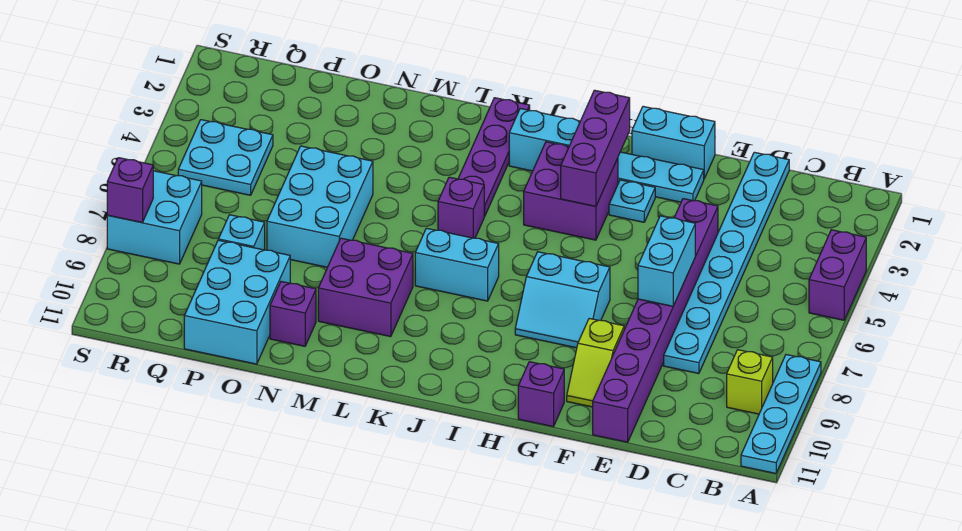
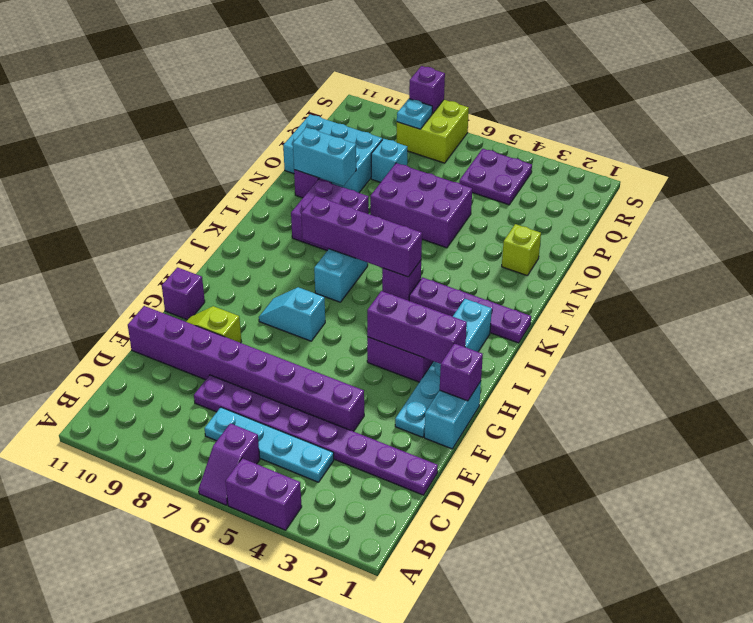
none -> purple 1x2 slope [199,423,260,505]
cyan 1x4 plate [741,355,821,473] -> cyan 1x4 plate moved to [205,407,334,482]
lime 1x1 brick [727,350,773,414] -> lime 1x1 brick moved to [502,224,541,275]
cyan 1x8 plate [664,152,789,374] -> purple 1x8 plate [194,375,438,495]
cyan 1x2 brick [638,216,695,306] -> cyan 1x2 brick moved to [293,128,356,186]
none -> purple 1x1 brick [440,343,483,401]
cyan 1x1 plate [609,180,655,222] -> cyan 1x1 plate moved to [397,99,432,129]
cyan 2x2 slope [515,252,610,348] -> cyan 1x2 slope [259,287,325,341]
none -> purple 1x4 brick [301,196,422,277]
cyan 2x3 brick [267,146,373,267] -> purple 2x3 brick [370,163,472,248]
cyan 2x2 plate [178,120,273,195] -> purple 2x2 plate [459,149,532,205]
cyan 2x2 brick [107,171,202,264] -> lime 2x2 brick [397,100,469,163]

